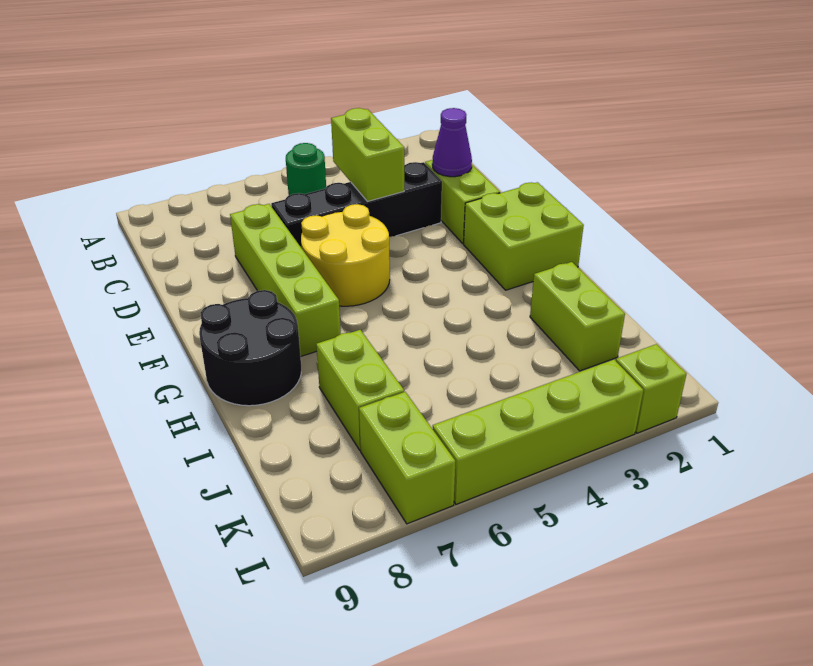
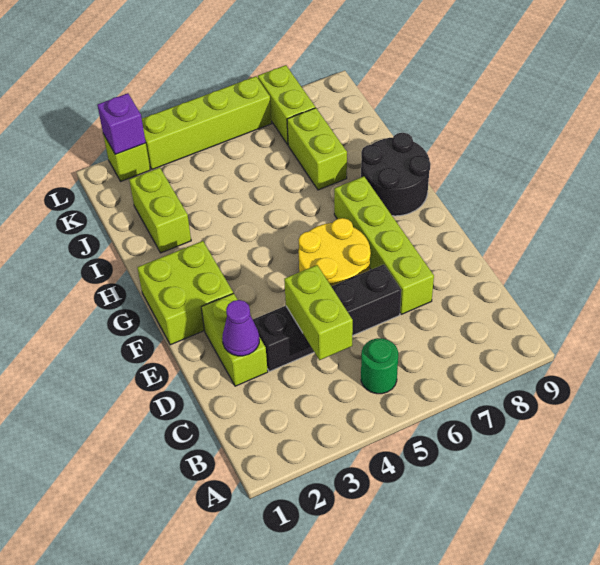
none -> purple 1x1 brick [97,93,146,154]

